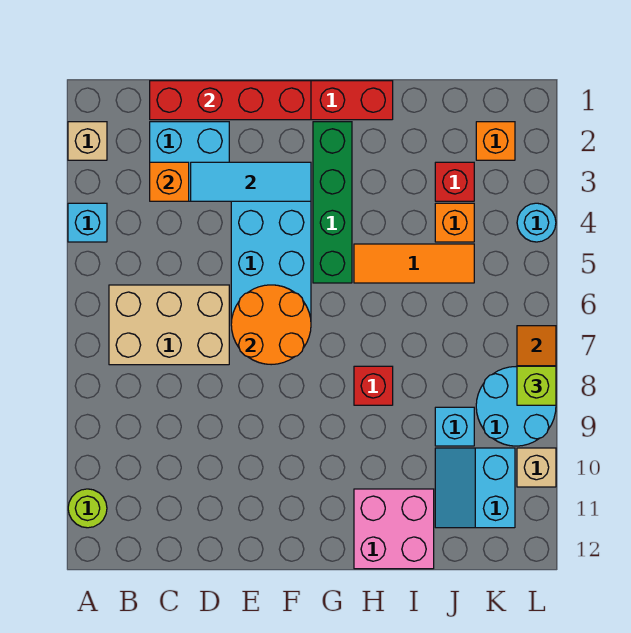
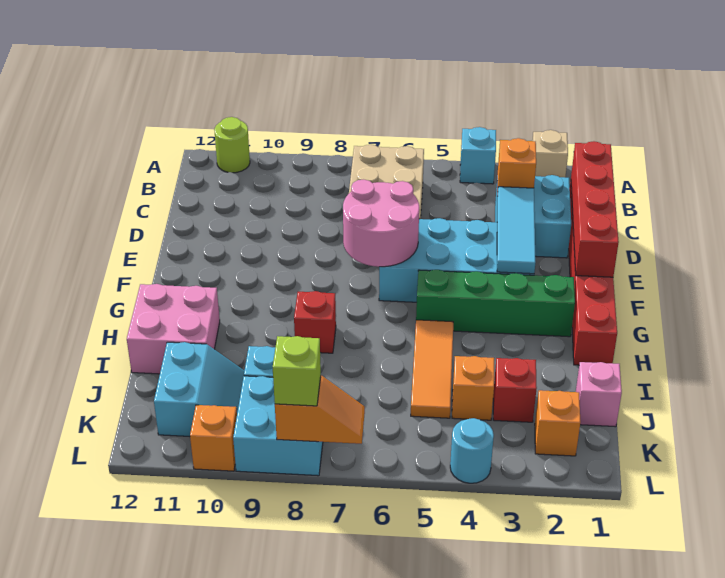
orange 2x2 round brick [231,285,311,365] -> pink 2x2 round brick [343,180,419,267]
none -> pink 1x1 brick [576,362,622,427]
cyan 2x2 slope [435,448,515,528] -> cyan 2x2 slope turned to [154,342,244,436]
cyan 2x2 round brick [476,367,556,446] -> cyan 2x2 brick [233,376,323,476]
tan 1x1 brick [517,448,556,487] -> orange 1x1 brick [190,405,237,471]

